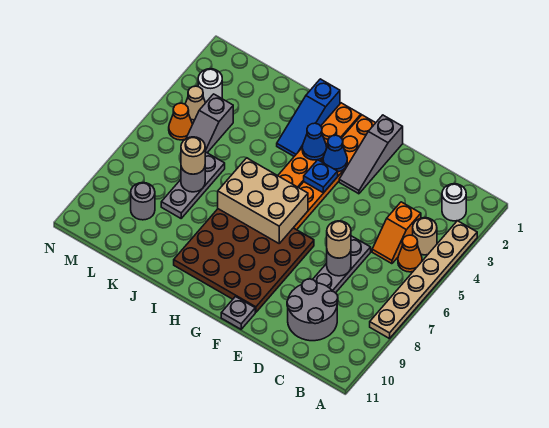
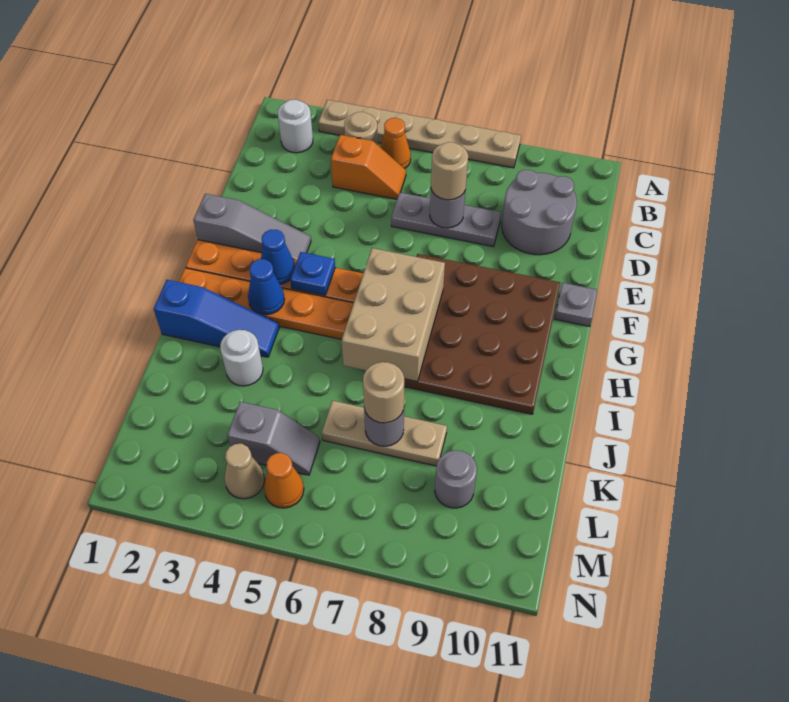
grey 1x3 plate [161,152,225,218] -> tan 1x3 plate [322,401,447,466]
white 1x1 round brick [198,69,222,103] -> white 1x1 round brick moved to [220,330,263,386]

